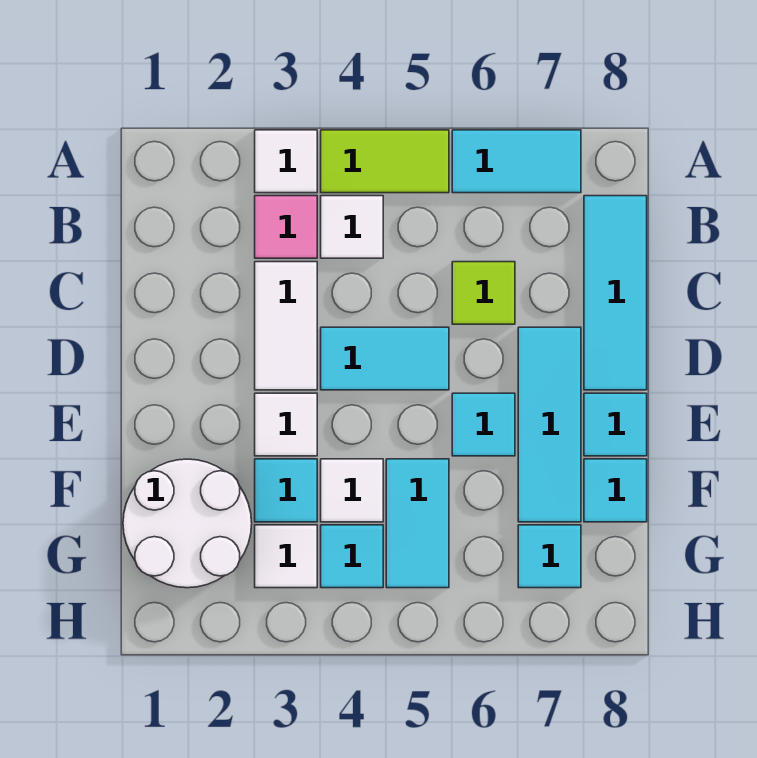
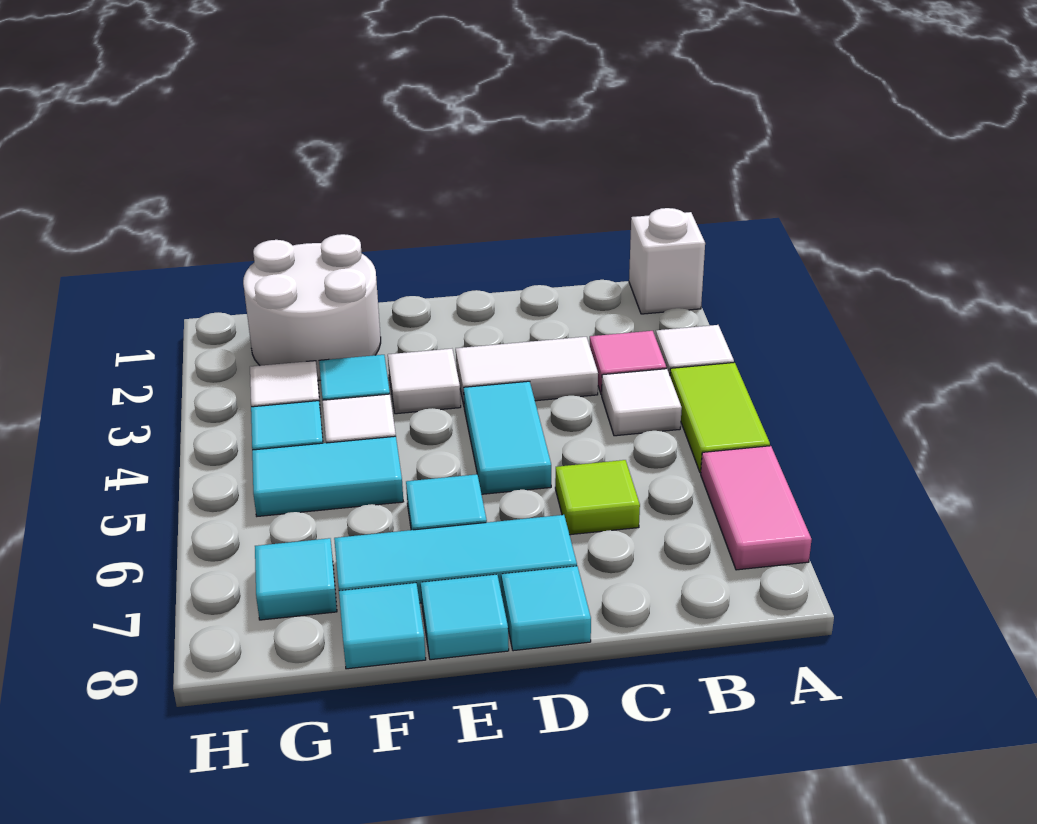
none -> white 1x1 brick [629,208,705,314]
cyan 1x2 tile [452,130,581,193] -> pink 1x2 tile [701,446,812,570]
cyan 1x3 tile [584,196,647,390] -> cyan 1x1 tile [501,566,591,651]

